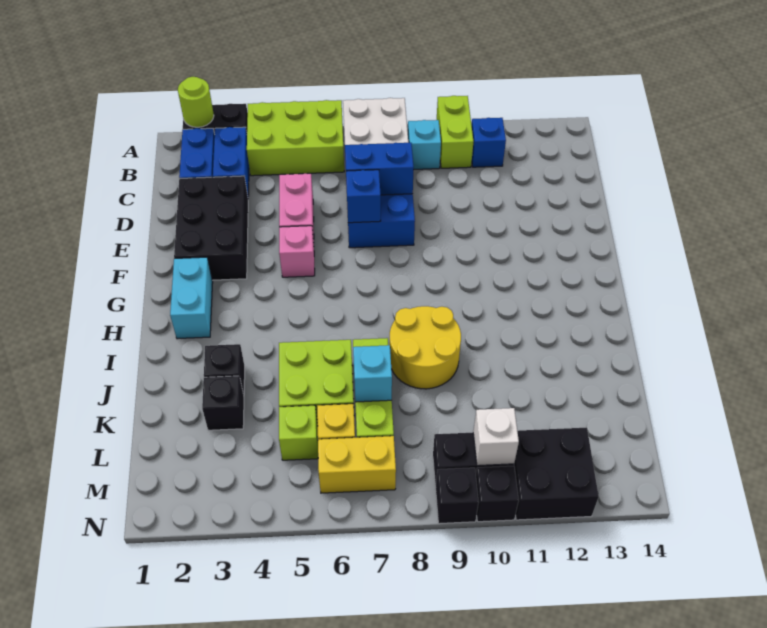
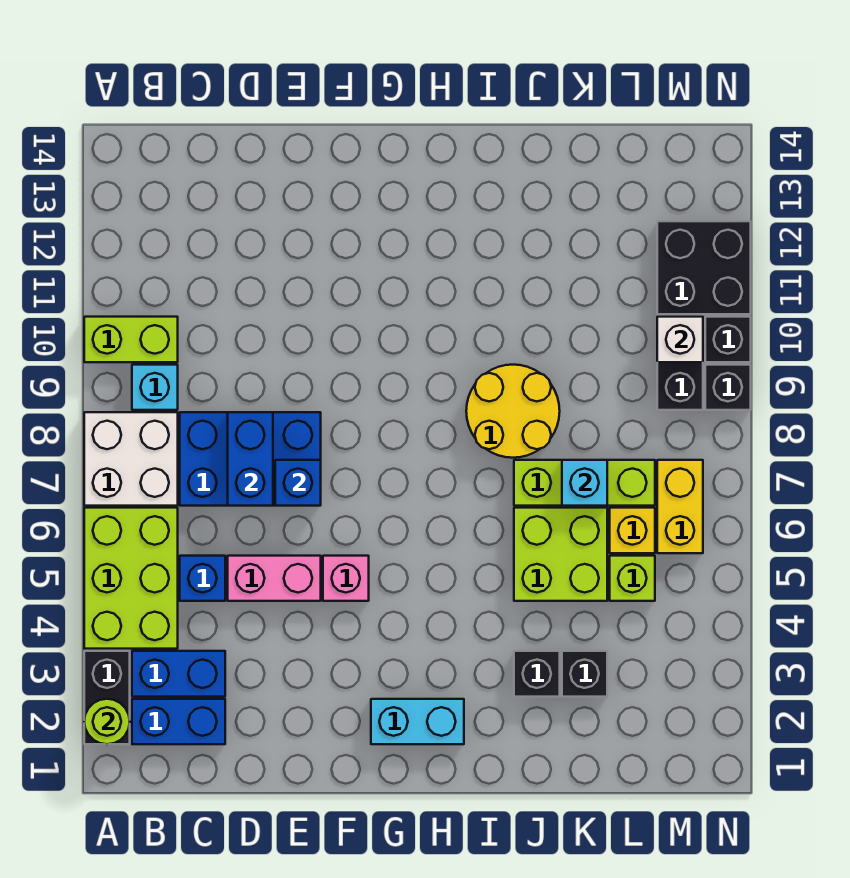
blue 1x1 brick [472,118,506,167] -> blue 1x1 brick moved to [180,556,225,601]
black 2x3 brick [174,176,248,280] -> none

